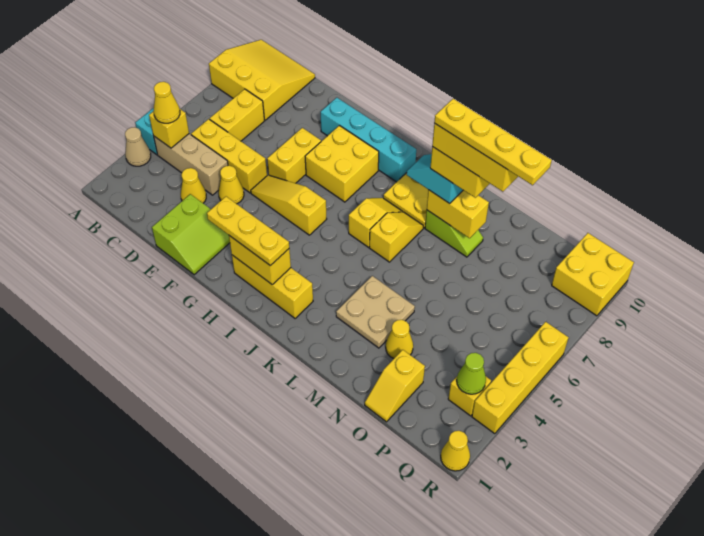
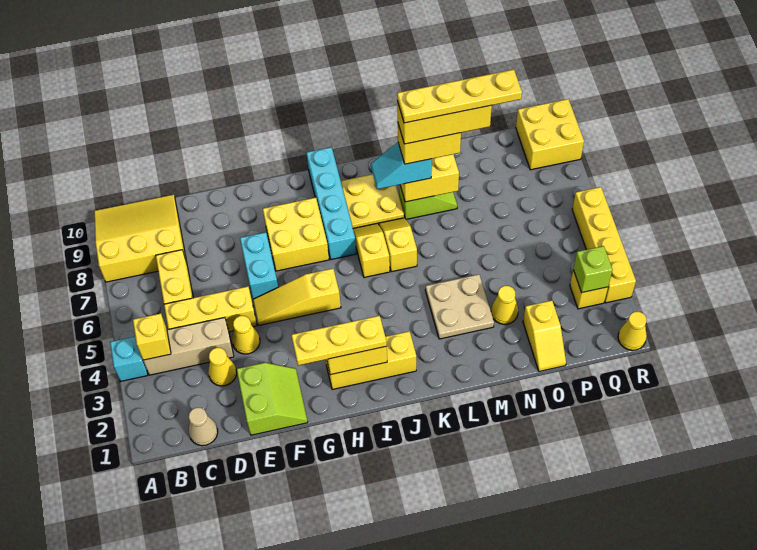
tan 1x1 cone [125,127,151,166] -> tan 1x1 cone moved to [189,408,218,446]
yellow 1x1 cone [154,82,180,123] -> none
yellow 1x2 brick [267,128,321,183] -> cyan 1x2 brick [240,232,278,299]
cyan 1x4 brick [321,98,416,182] -> cyan 1x4 brick turned to [307,147,356,259]
lime 1x1 cone [457,353,486,394] -> lime 1x1 brick [573,246,612,293]

